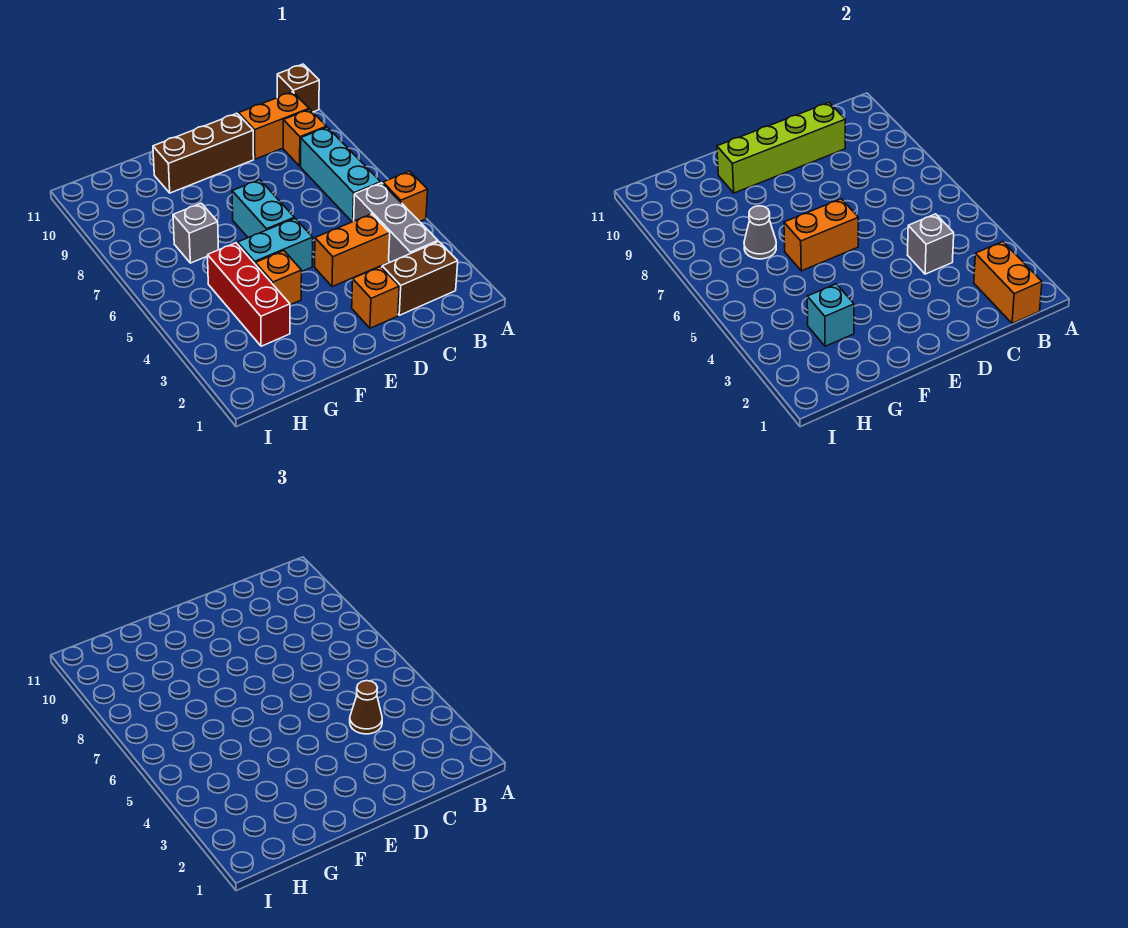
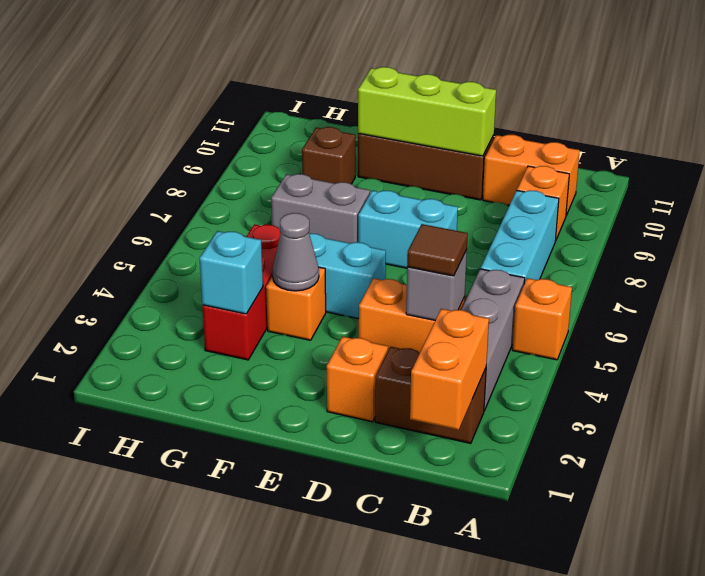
brown 1x1 brick [277,64,319,112] -> brown 1x1 brick moved to [302,127,355,184]
brown 1x1 cone [350,681,382,734] -> brown 1x1 tile [407,224,468,276]
lime 1x4 brick [717,103,845,193] -> lime 1x3 brick [358,67,496,156]
cyan 1x2 brick [232,180,294,238] -> cyan 1x2 brick turned to [358,191,458,268]
orange 1x2 brick [784,199,858,271] -> none
grey 1x1 brick [173,203,218,263] -> grey 1x2 brick [271,174,370,243]
grey 1x1 cone [744,206,776,259] -> grey 1x1 cone moved to [272,213,319,291]

